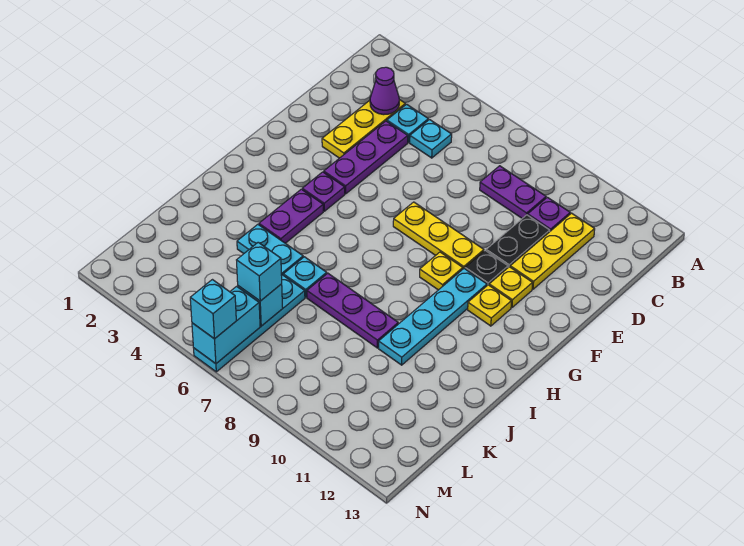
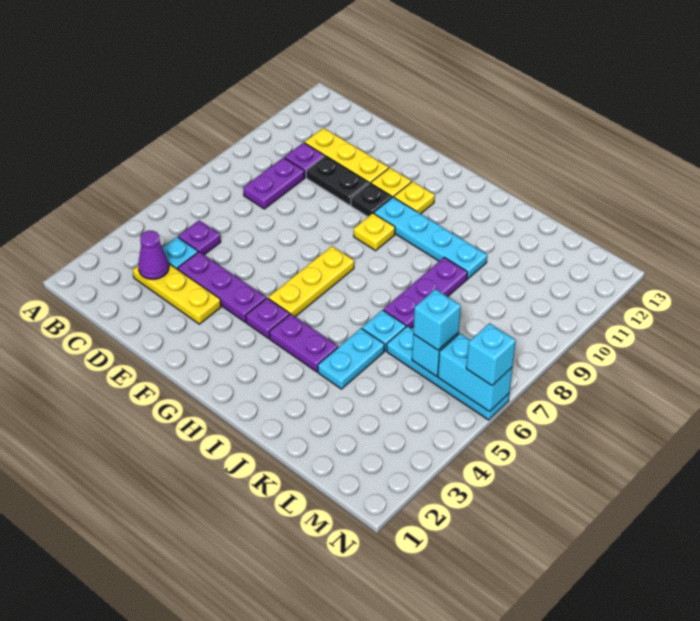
cyan 1x1 plate [410,120,452,158] -> purple 1x1 plate [178,220,221,255]
yellow 1x3 plate [393,202,484,269] -> yellow 1x3 plate moved to [268,246,354,317]

